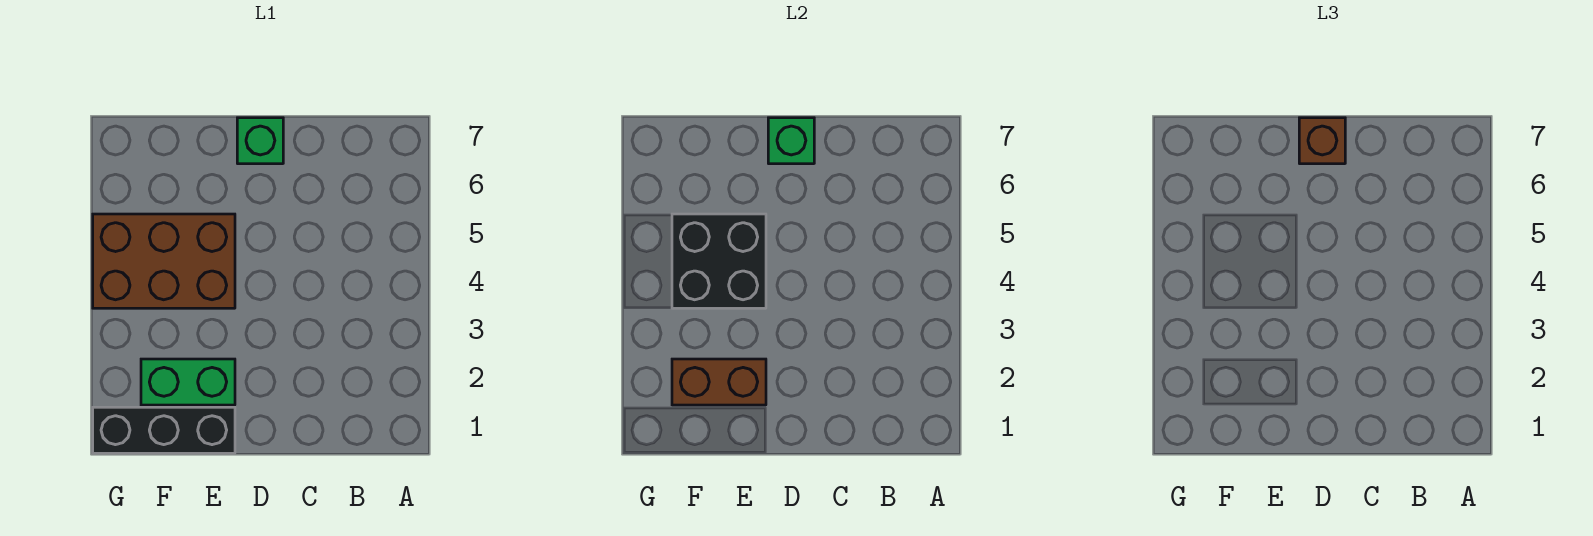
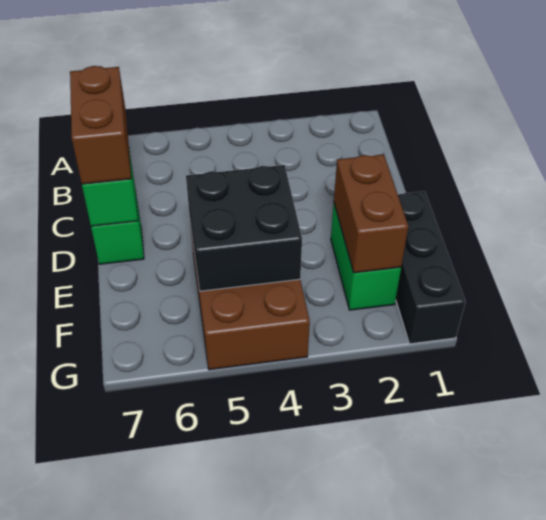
brown 1x1 brick [1299,118,1345,164] -> brown 1x2 brick [70,66,131,184]

